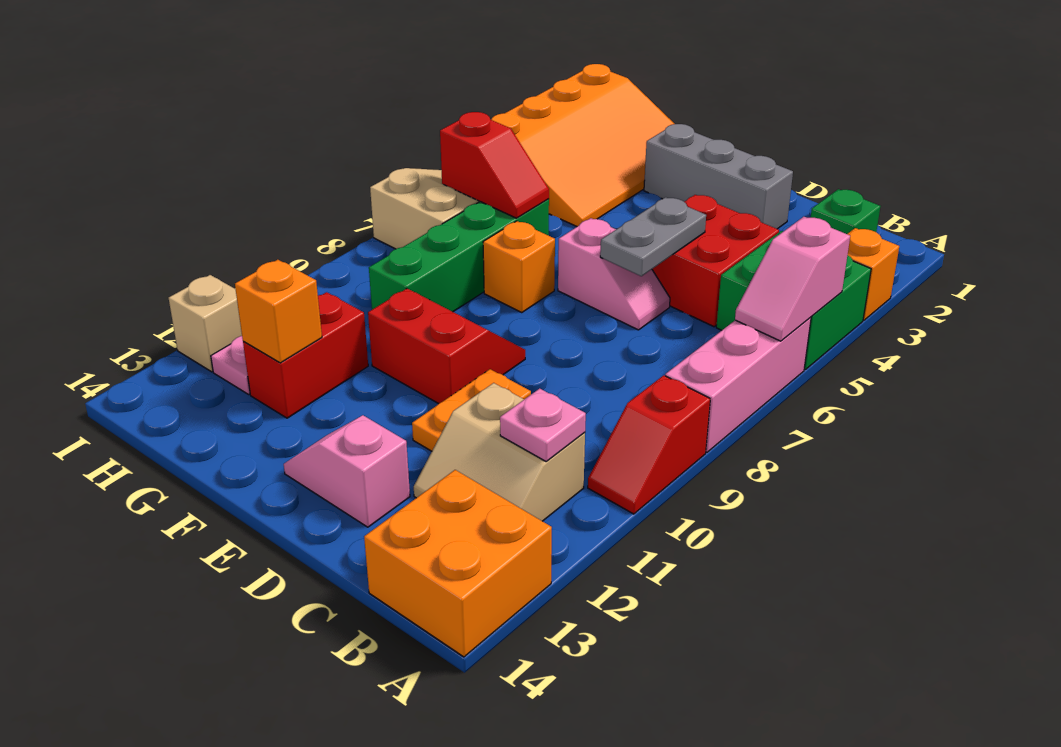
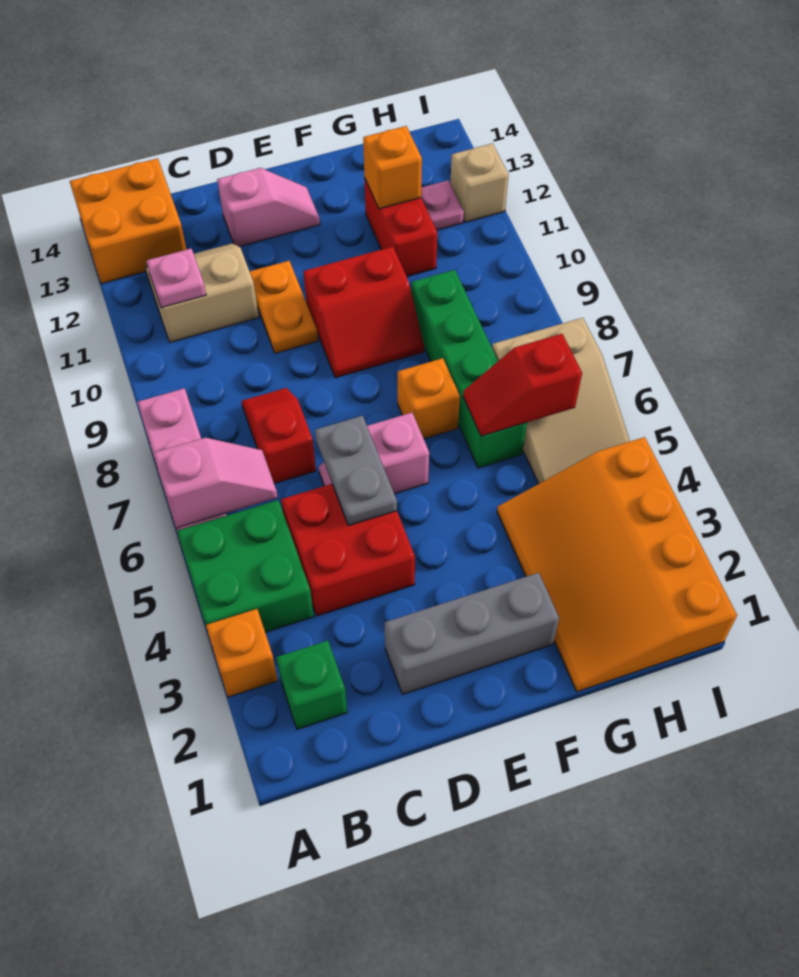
pink 1x2 slope [735,217,850,341] -> pink 1x2 slope turned to [153,438,278,528]
red 1x2 slope [588,375,710,514] -> red 1x2 slope moved to [242,388,316,484]

